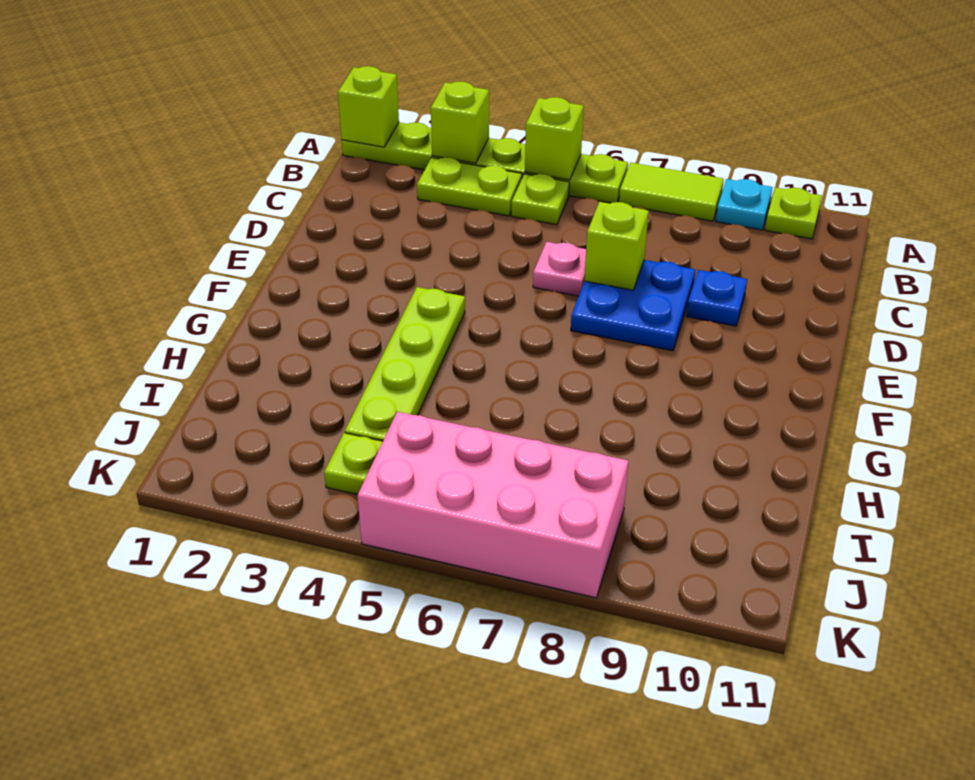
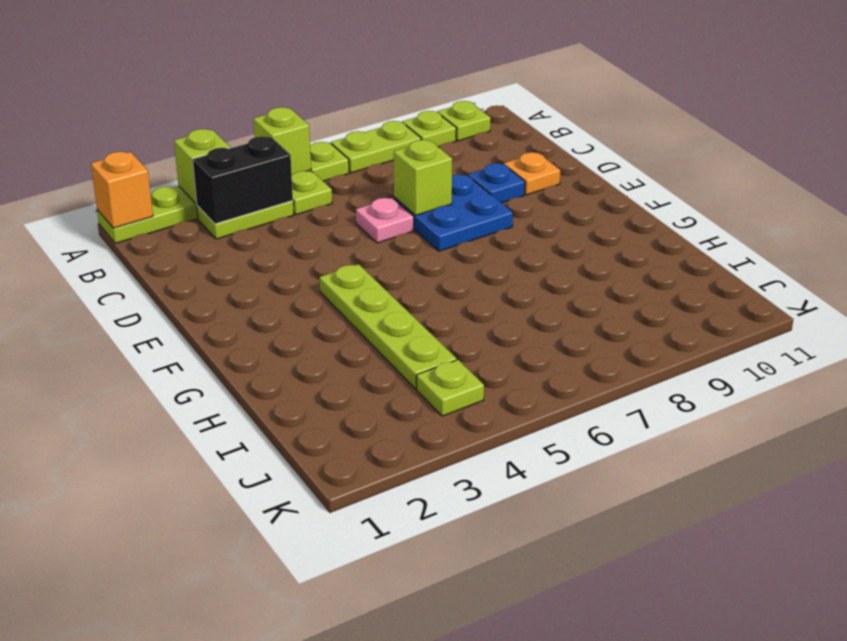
lime 1x1 brick [338,66,399,147] -> orange 1x1 brick [91,152,153,228]
lime 1x2 tile [619,163,724,221] -> lime 1x2 plate [331,121,421,173]
cyan 1x1 plate [716,179,772,230] -> lime 1x1 plate [403,111,456,147]
none -> black 1x2 brick [193,136,293,224]
none -> orange 1x1 plate [504,152,560,195]
pink 2x4 brick [358,412,628,598] -> none

